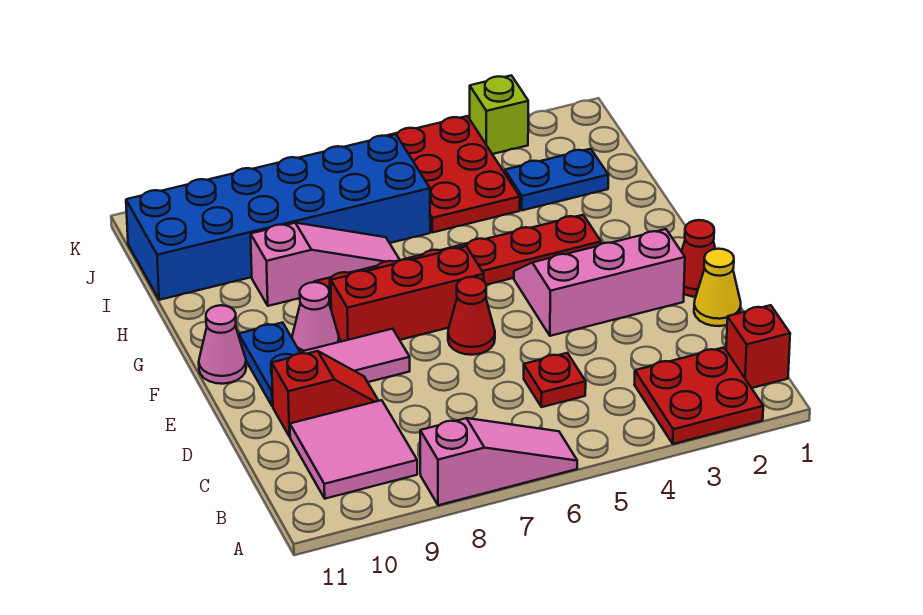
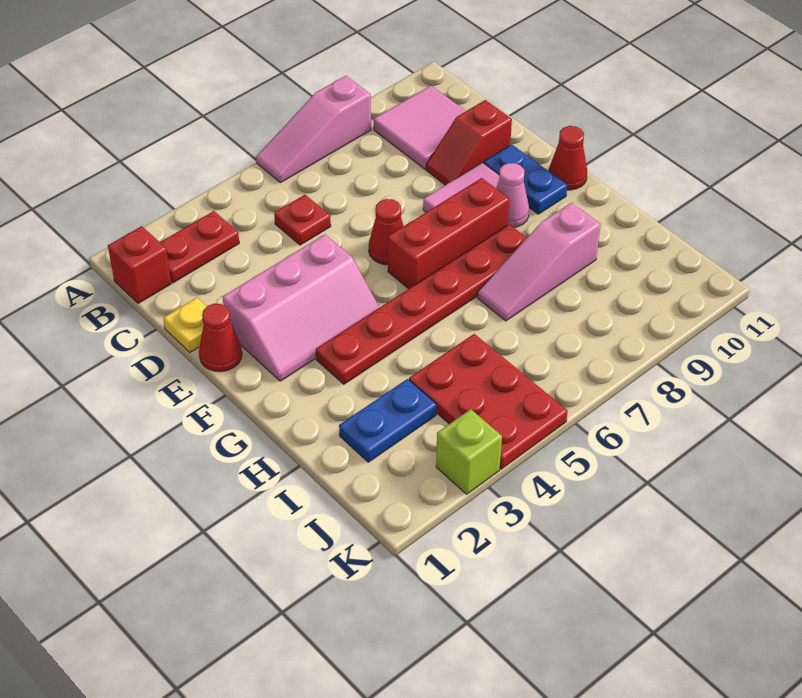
red 2x2 plate [634,348,763,444] -> red 1x2 plate [160,211,239,283]
yellow 1x1 cone [694,249,741,326] -> yellow 1x1 plate [163,298,207,352]
pink 1x1 cone [199,305,246,384] -> red 1x1 cone [549,126,587,190]
blue 2x6 brick [126,134,430,300] -> none

